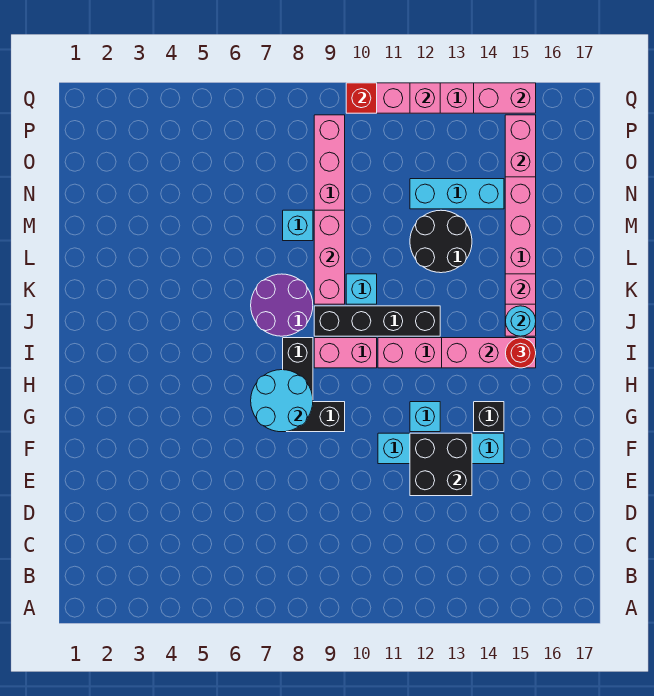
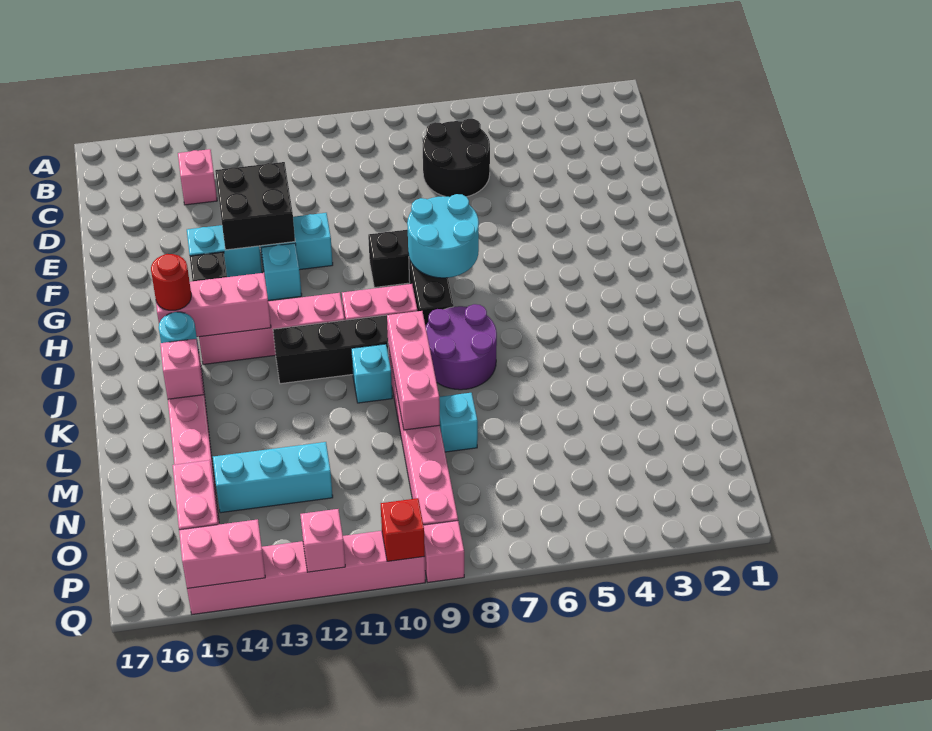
none -> pink 1x1 brick [178,149,217,205]
black 2x2 round brick [410,210,472,273] -> black 2x2 round brick moved to [423,119,490,197]
none -> pink 1x1 brick [423,521,464,582]

